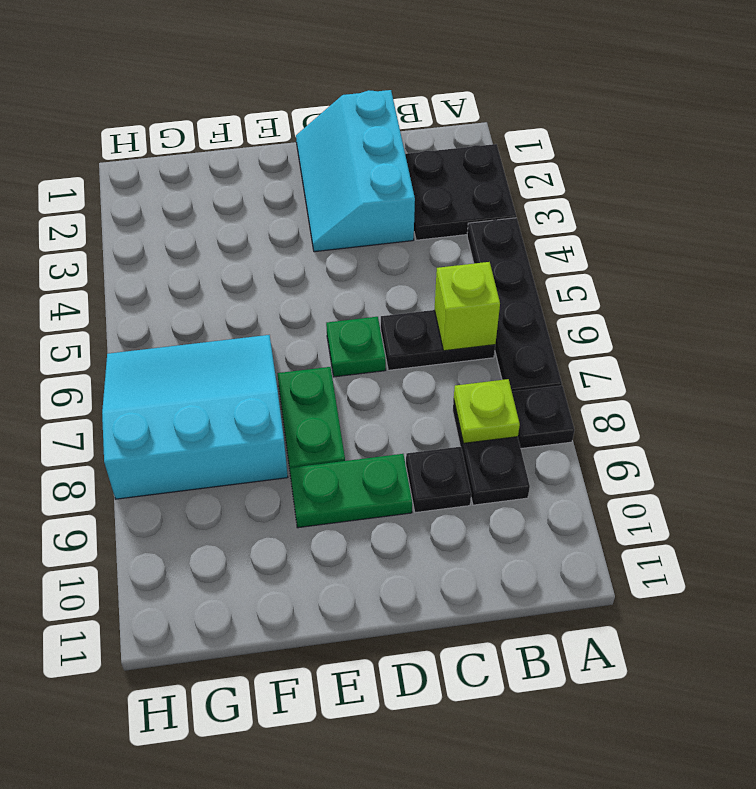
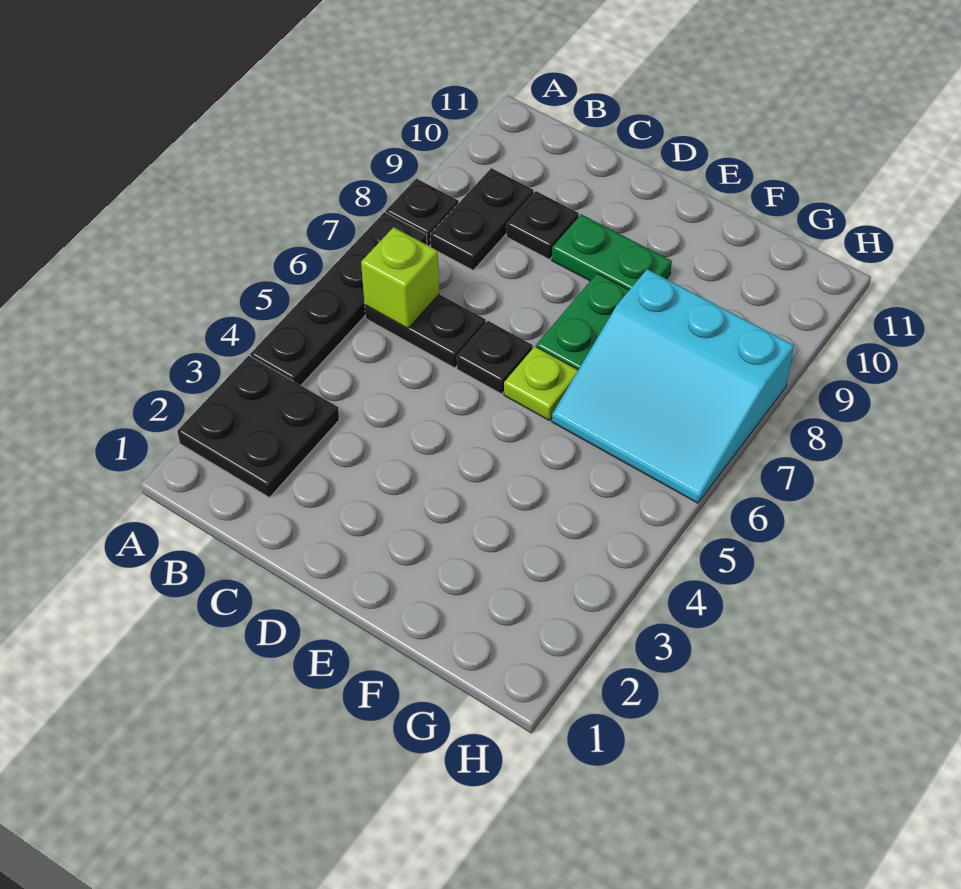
lime 1x1 plate [454,379,520,443] -> lime 1x1 plate moved to [504,346,578,420]
cyan 2x3 slope [296,90,415,252] -> none
green 1x1 plate [326,317,386,377] -> black 1x1 plate [457,321,533,394]

